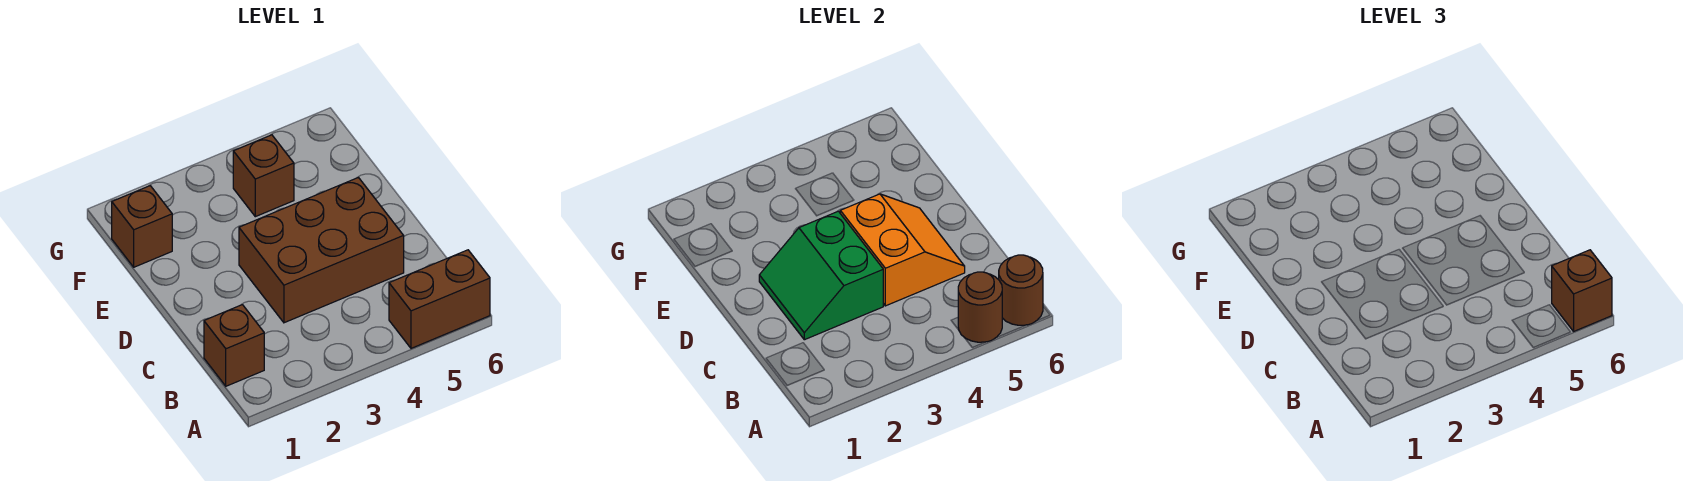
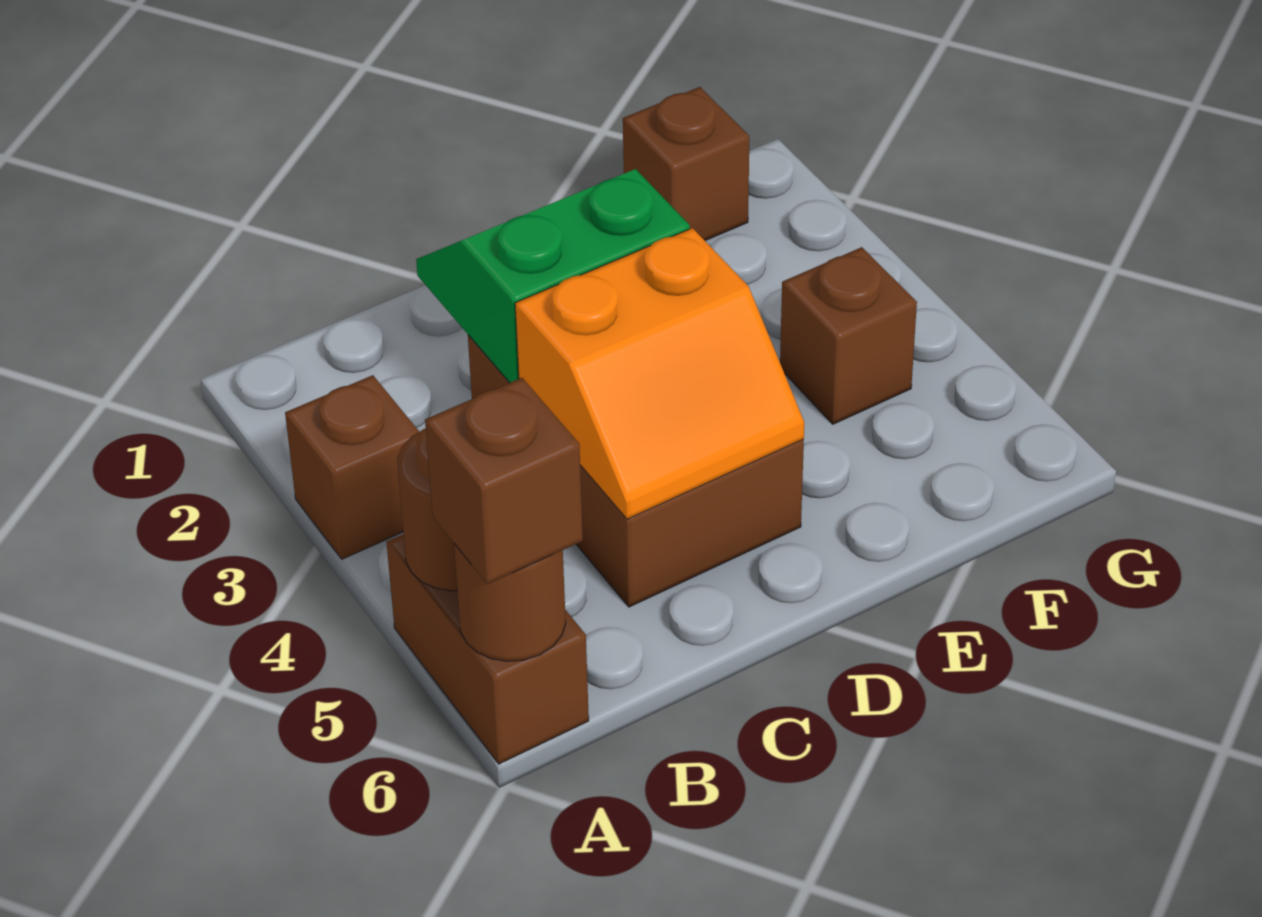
brown 1x1 brick [204,305,264,386] -> brown 1x1 brick moved to [285,375,419,559]

